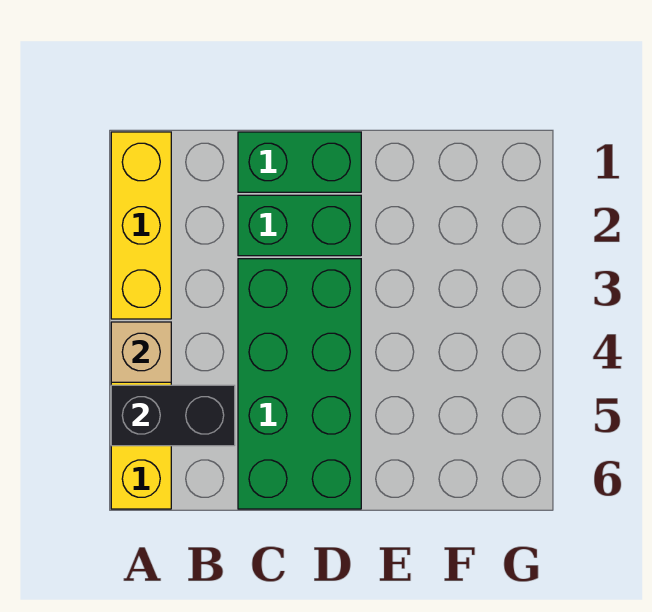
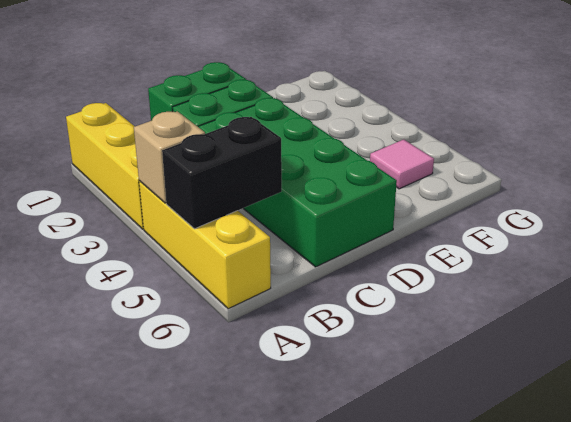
none -> pink 1x1 tile [370,139,434,189]

